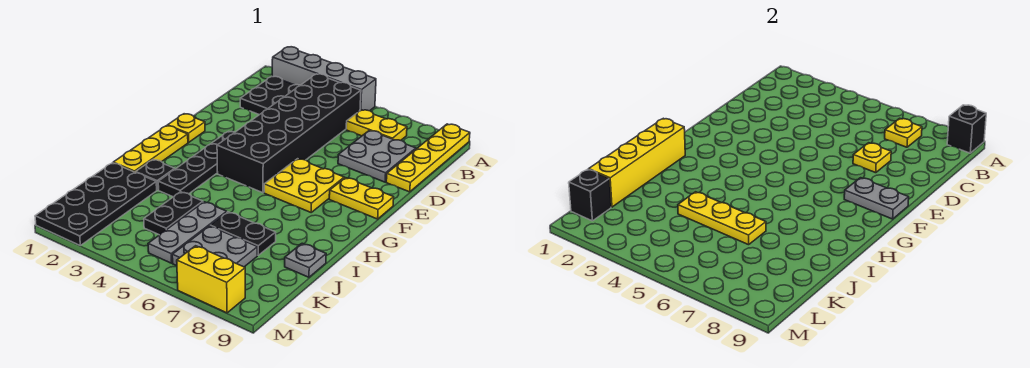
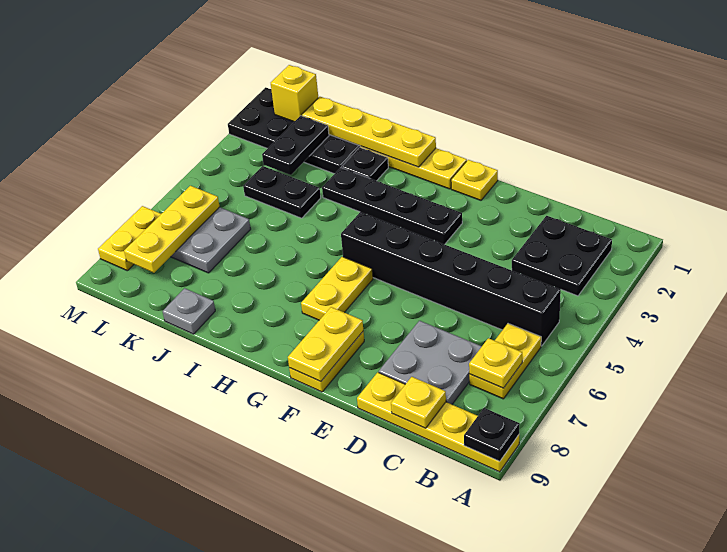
grey 1x4 brick [272,47,376,111] -> none
black 1x1 brick [947,105,986,153] -> black 1x1 plate [464,408,520,461]
black 2x6 brick [217,74,361,193] -> black 1x6 brick [341,212,561,346]
yellow 1x1 plate [853,143,891,173] -> yellow 1x1 plate moved to [391,377,446,428]
yellow 2x2 plate [264,159,344,212] -> yellow 1x2 plate [301,257,373,320]
grey 1x2 plate [844,178,909,219] -> yellow 1x2 plate [288,307,363,382]
yellow 1x4 brick [589,118,685,207] -> yellow 1x4 plate [302,97,436,167]
yellow 1x3 plate [678,192,766,245] -> yellow 1x3 plate moved to [124,186,220,273]
grey 1x3 plate [148,202,227,263] -> none
black 1x2 plate [210,212,276,255] -> black 1x2 plate moved to [262,116,329,175]
black 1x1 brick [569,169,611,221] -> yellow 1x1 brick [271,65,318,122]
yellow 1x2 brick [177,246,245,313] -> yellow 1x2 plate [98,206,161,271]

